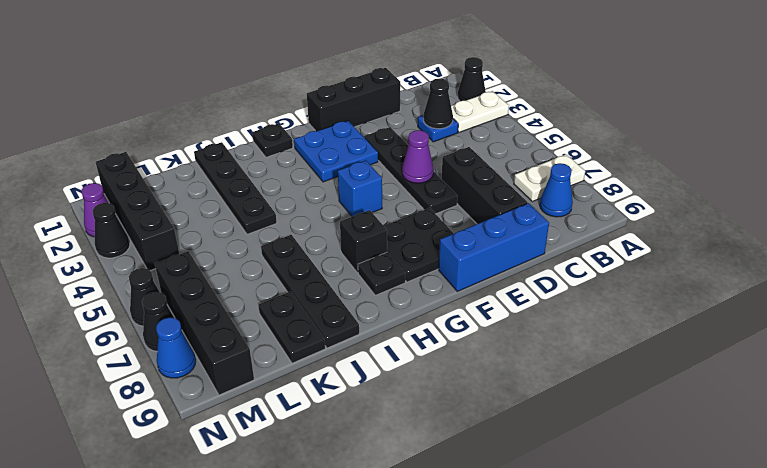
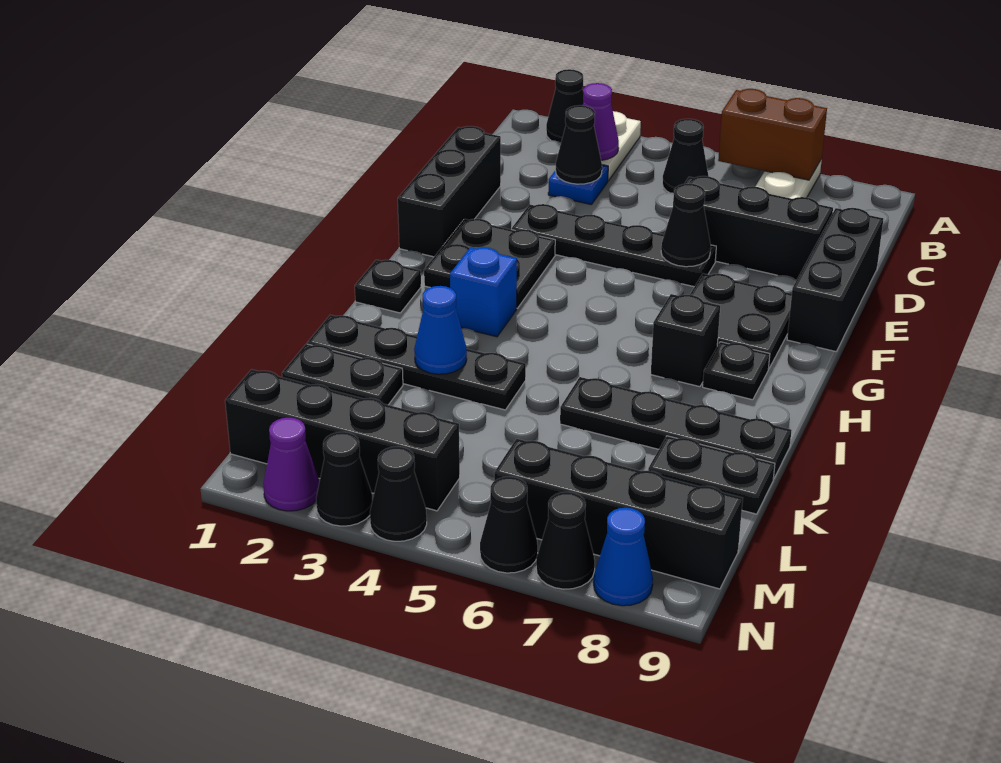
none -> brown 1x2 brick [718,89,827,180]
none -> black 1x1 cone [662,119,708,193]
blue 1x1 cone [540,163,573,217] -> blue 1x1 cone moved to [414,286,467,374]
blue 1x3 brick [439,203,549,291] -> black 1x3 brick [787,208,883,352]
purple 1x1 cone [402,130,434,183] -> purple 1x1 cone moved to [582,83,619,160]
none -> black 1x1 cone [661,183,711,267]
blue 2x2 plate [294,121,378,182] -> black 2x2 plate [424,219,555,308]
blue 1x1 brick [338,160,382,217] -> blue 1x1 brick moved to [450,247,517,337]
none -> black 1x2 plate [282,344,403,405]
none -> black 1x1 cone [370,446,427,541]

